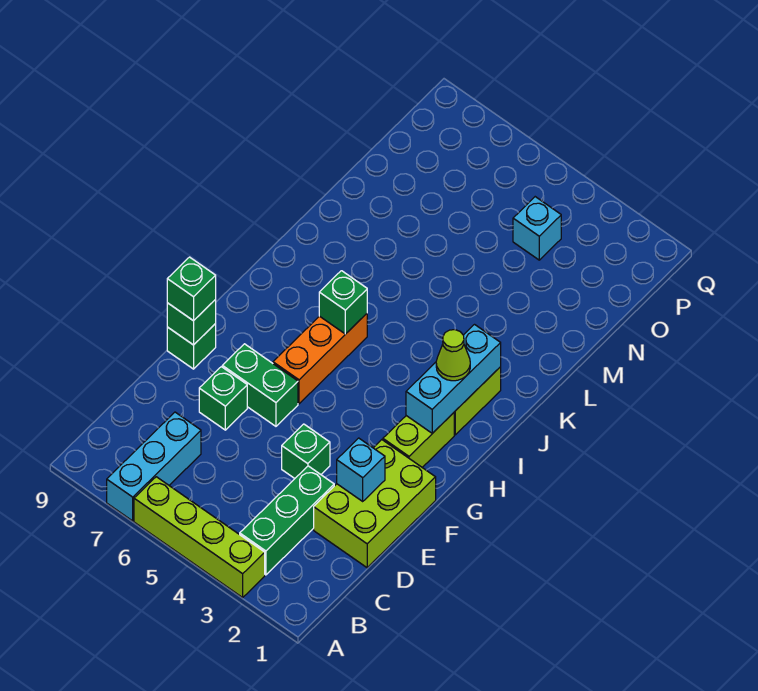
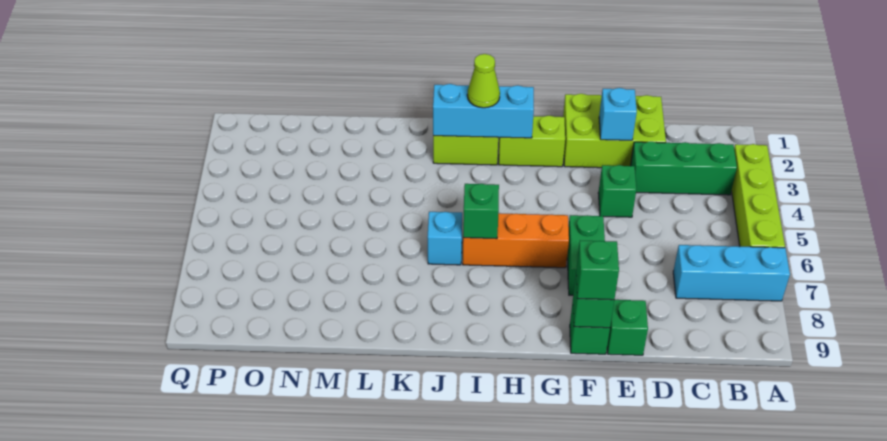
green 1x1 brick [199,367,247,430] -> green 1x1 brick moved to [607,300,648,355]
cyan 1x1 brick [513,197,561,260] -> cyan 1x1 brick moved to [427,212,462,265]

